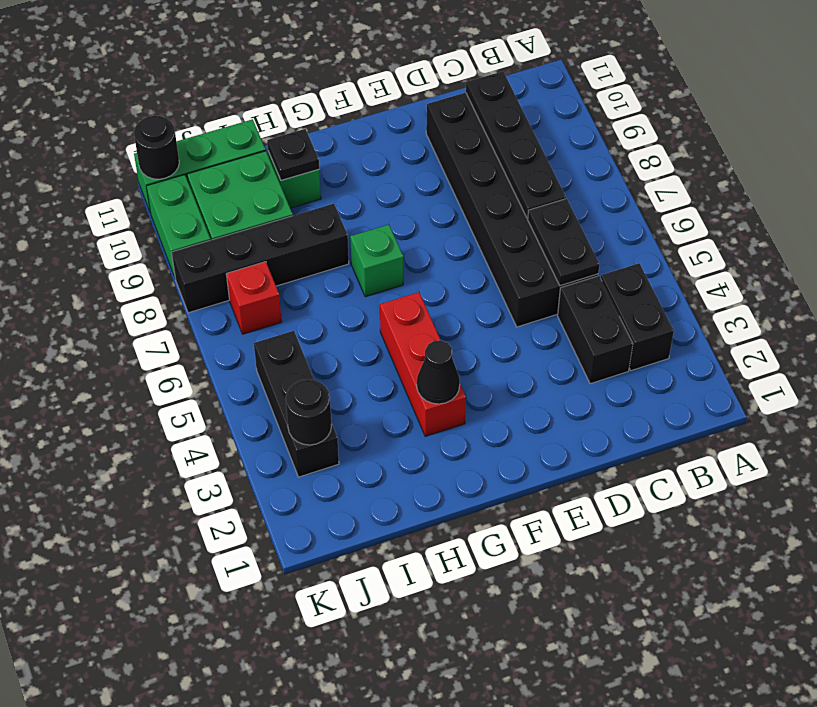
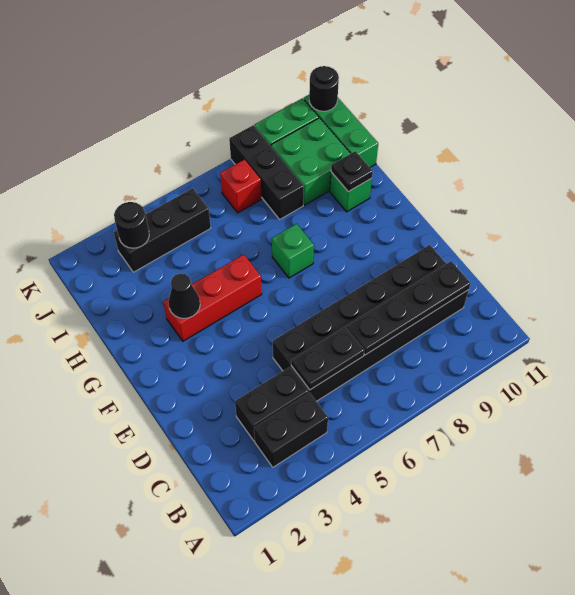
black 1x4 brick [171,204,349,313] -> black 1x3 brick [229,125,304,219]

